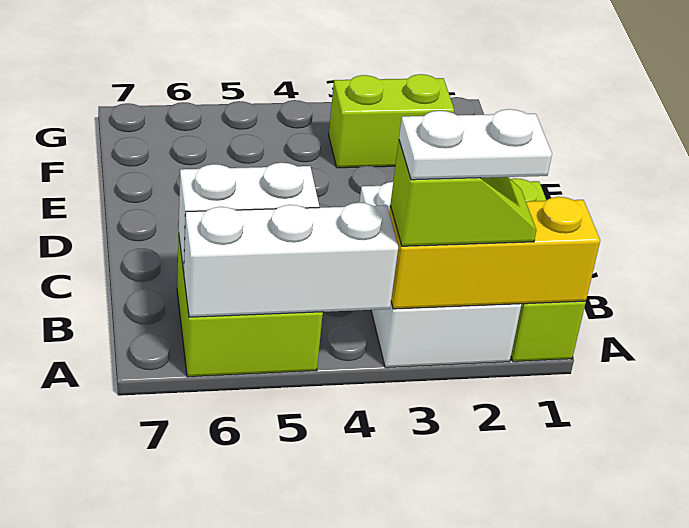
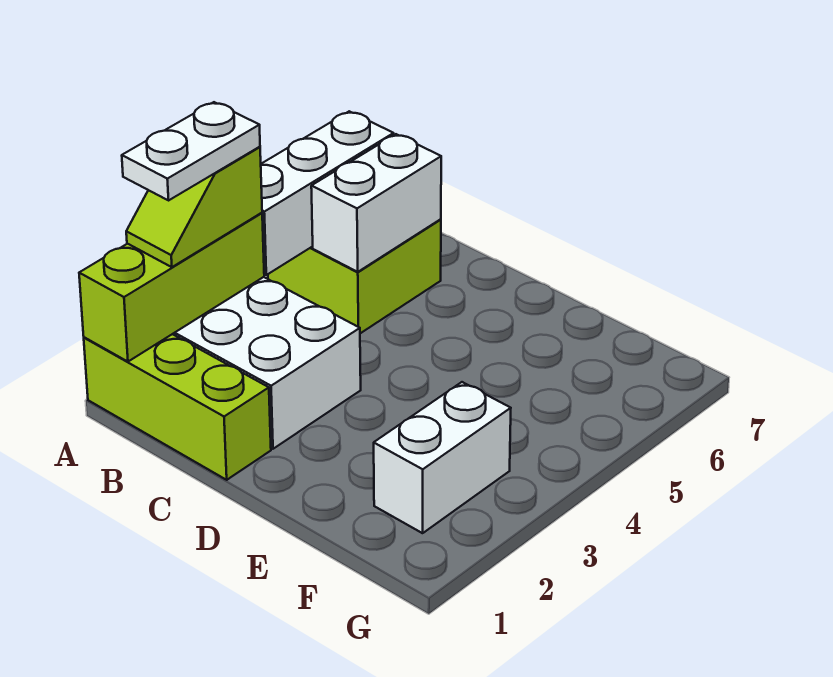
yellow 1x3 brick [389,197,600,309] -> lime 1x3 brick [79,213,264,362]
lime 1x2 brick [329,74,454,168] -> white 1x2 brick [374,382,511,533]

